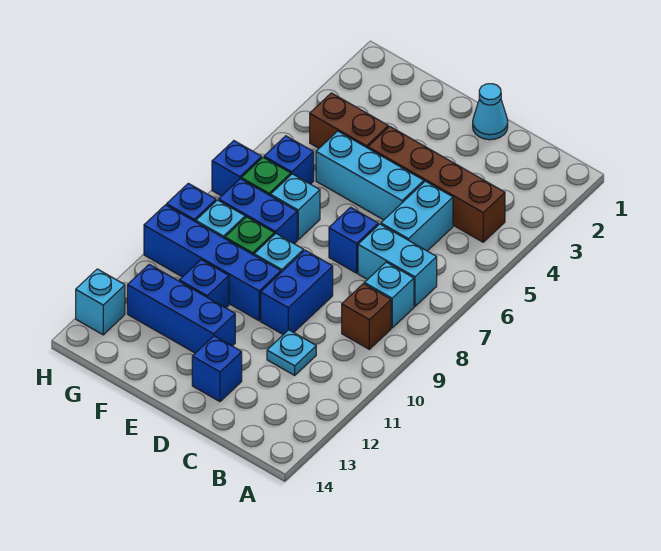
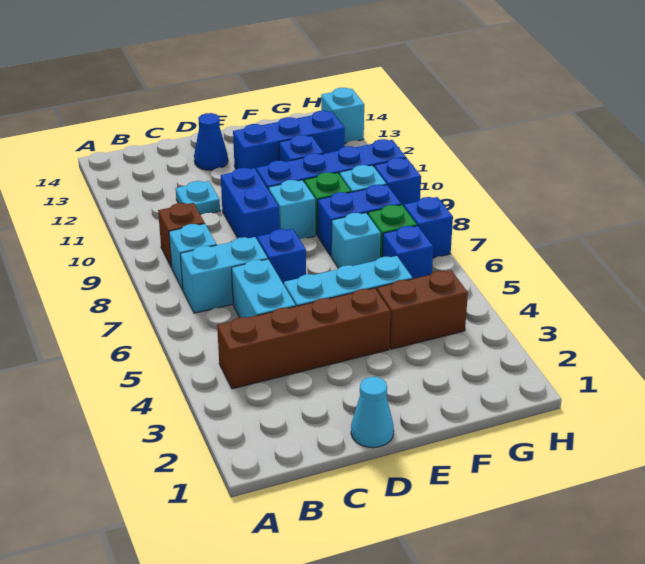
blue 1x1 brick [192,336,242,402] -> blue 1x1 cone [194,113,228,170]

